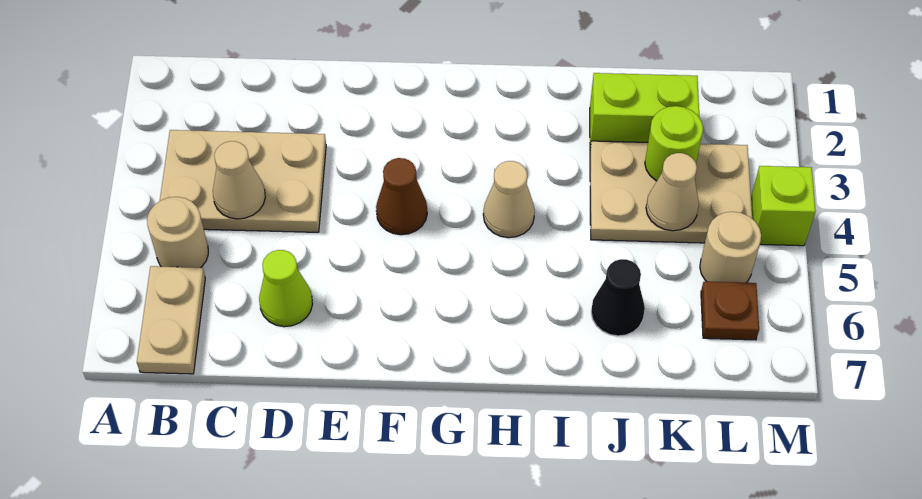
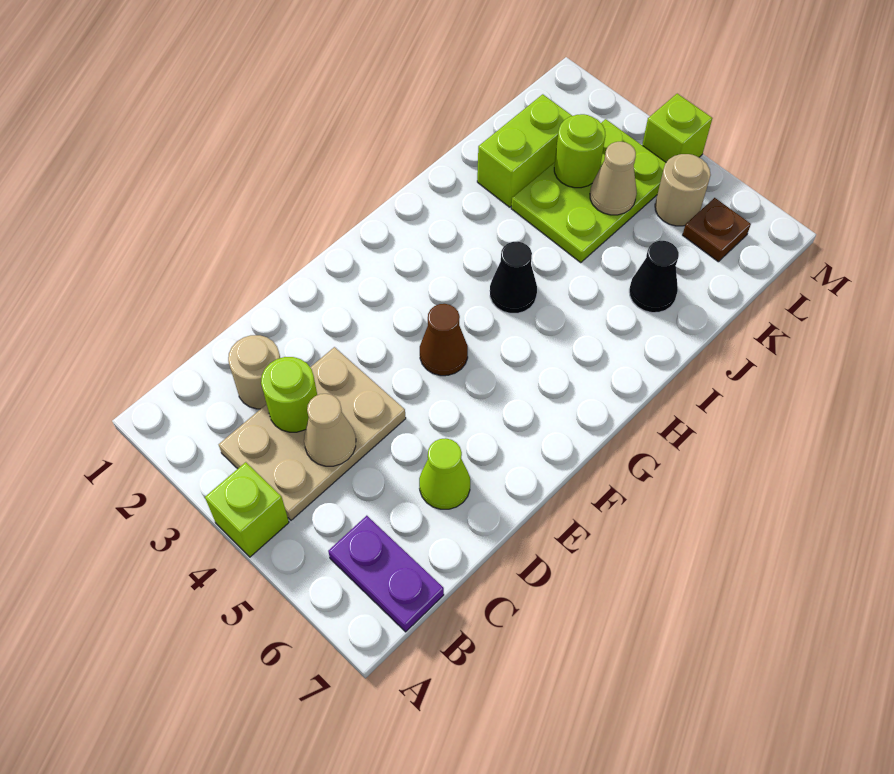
none -> lime 1x1 brick [205,462,289,557]
tan 1x1 round brick [147,197,208,268] -> tan 1x1 round brick moved to [228,335,280,409]
tan 1x2 plate [137,266,205,374] -> purple 1x2 plate [328,516,444,632]
none -> lime 1x1 round brick [261,357,317,432]
tan 1x1 cone [483,161,535,238] -> black 1x1 cone [490,242,537,313]
tan 2x3 plate [590,141,752,243] -> lime 2x3 plate [511,119,666,263]

